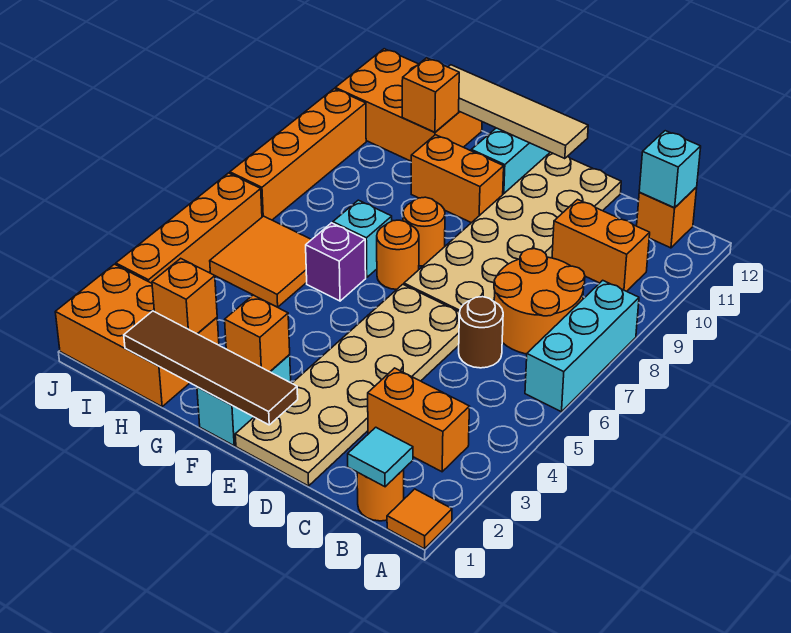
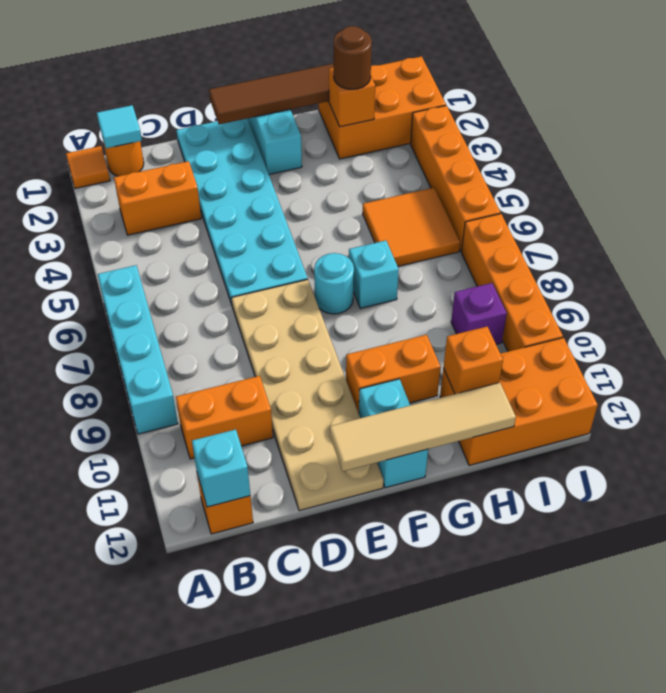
cyan 1x3 brick [525,280,639,412] -> cyan 1x4 brick [98,265,178,434]
orange 2x2 round brick [494,249,585,354] -> none
brown 1x1 round brick [459,297,503,368] -> brown 1x1 round brick moved to [334,26,372,89]
tan 2x6 plate [235,284,460,486] -> cyan 2x6 plate [176,118,308,304]
orange 1x1 brick [225,295,290,372] -> none
orange 1x1 round brick [377,220,419,289] -> cyan 1x1 round brick [314,253,354,314]
orange 1x1 round brick [403,197,445,266] -> none
purple 1x1 brick [306,223,366,301] -> purple 1x1 brick moved to [451,283,507,344]

